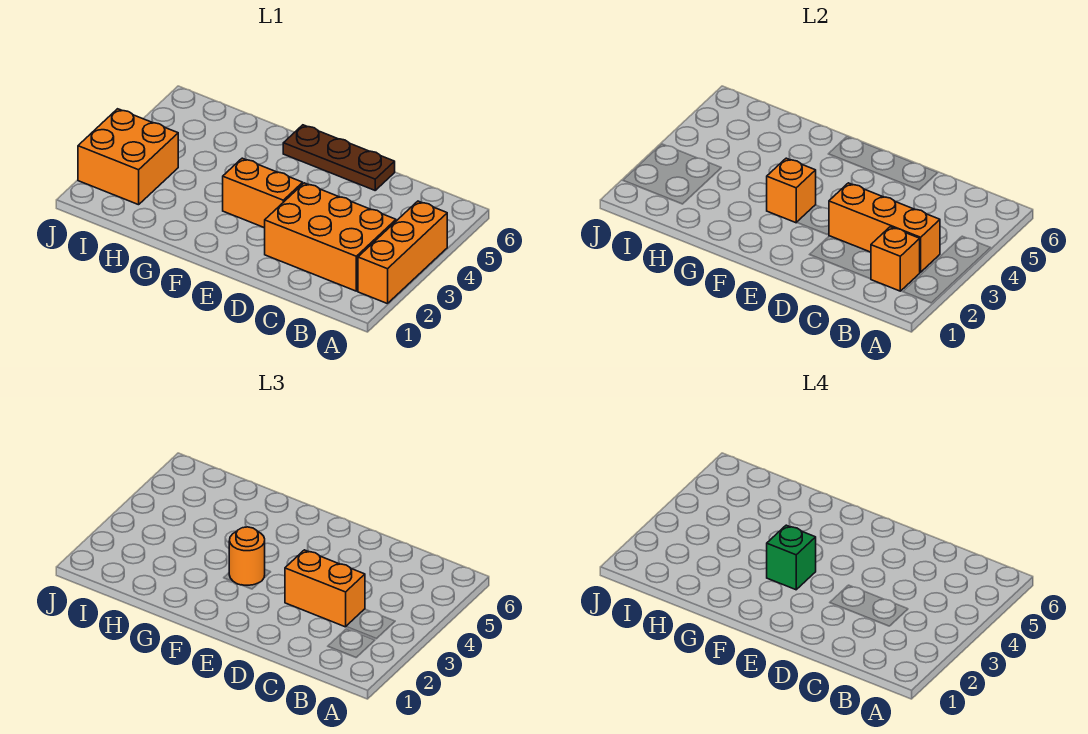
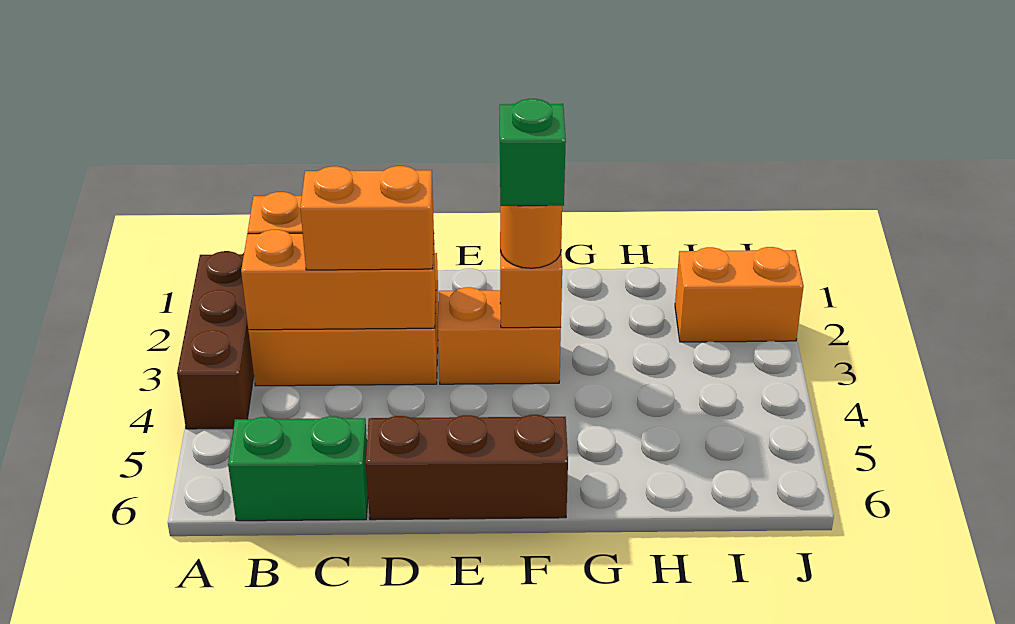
orange 1x3 brick [358,201,447,304] -> brown 1x3 brick [177,251,254,429]
none -> green 1x2 brick [228,416,368,521]
brown 1x3 plate [283,125,395,190] -> brown 1x3 brick [366,415,568,520]
orange 2x2 brick [78,109,178,205] -> orange 1x2 brick [675,247,804,342]

